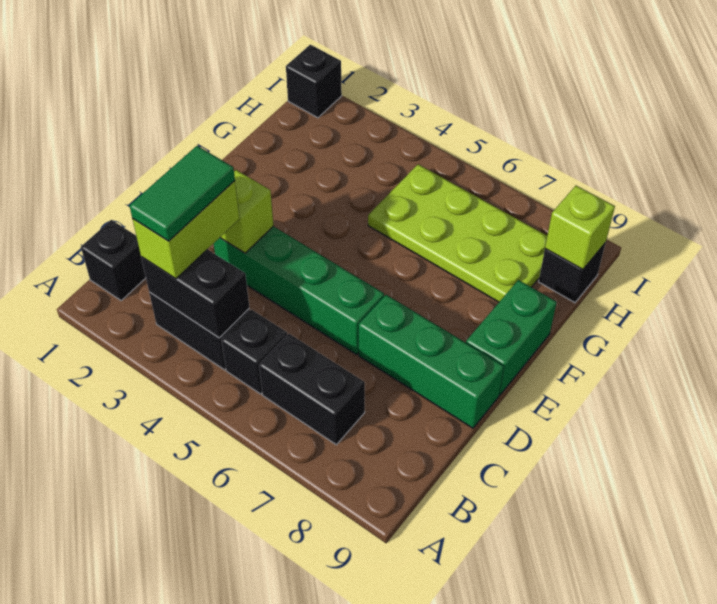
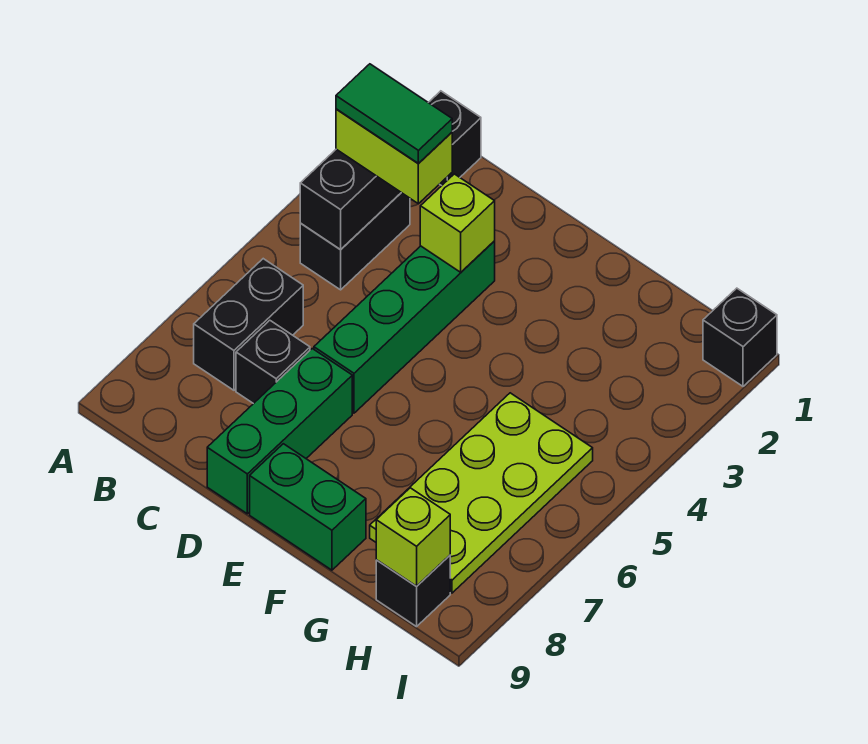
black 1x1 brick [221,310,287,394] -> black 1x1 brick moved to [236,320,310,404]

